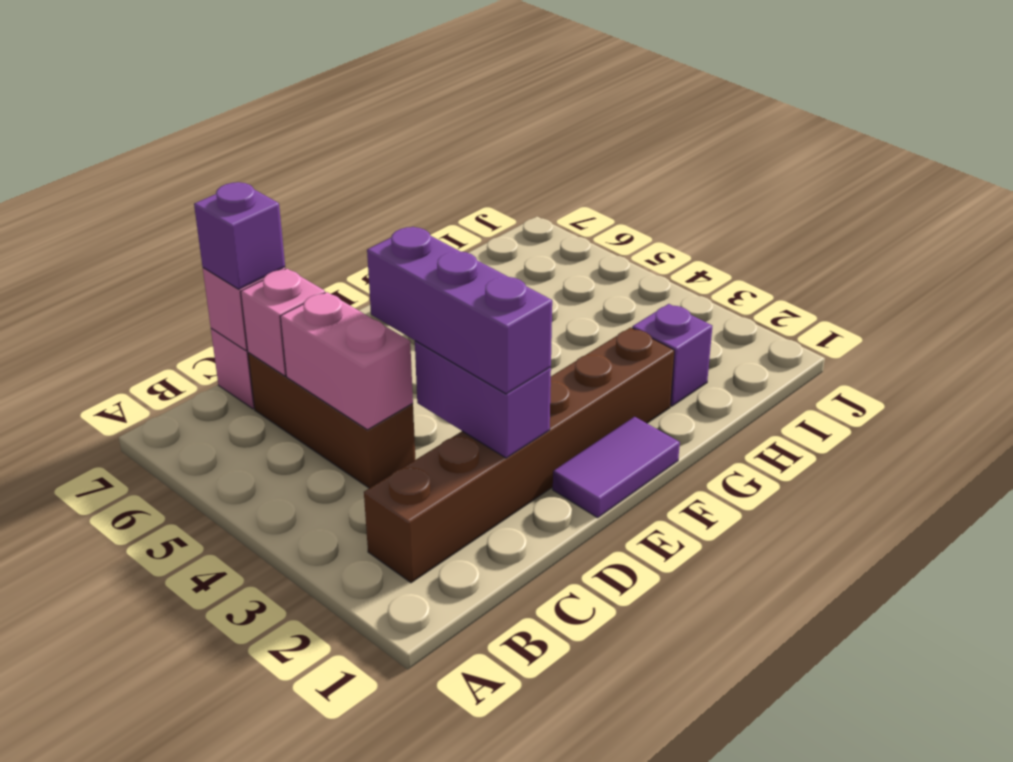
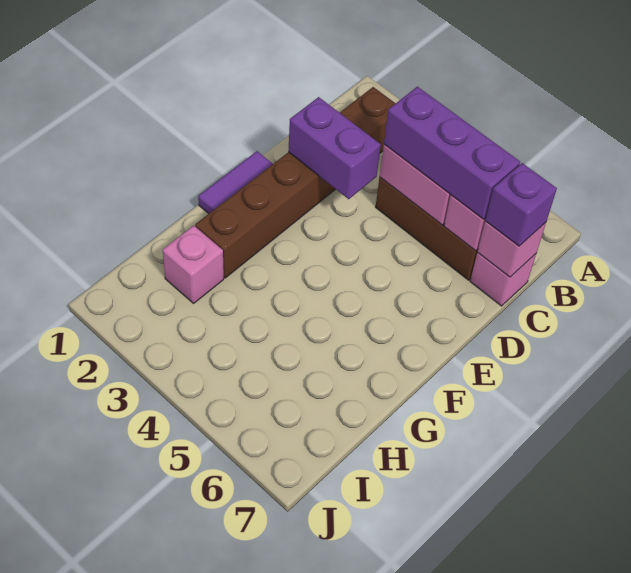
purple 1x3 brick [367,227,552,394] -> purple 1x3 brick moved to [384,87,520,219]
purple 1x1 brick [632,304,712,406] -> pink 1x1 brick [163,226,224,303]

